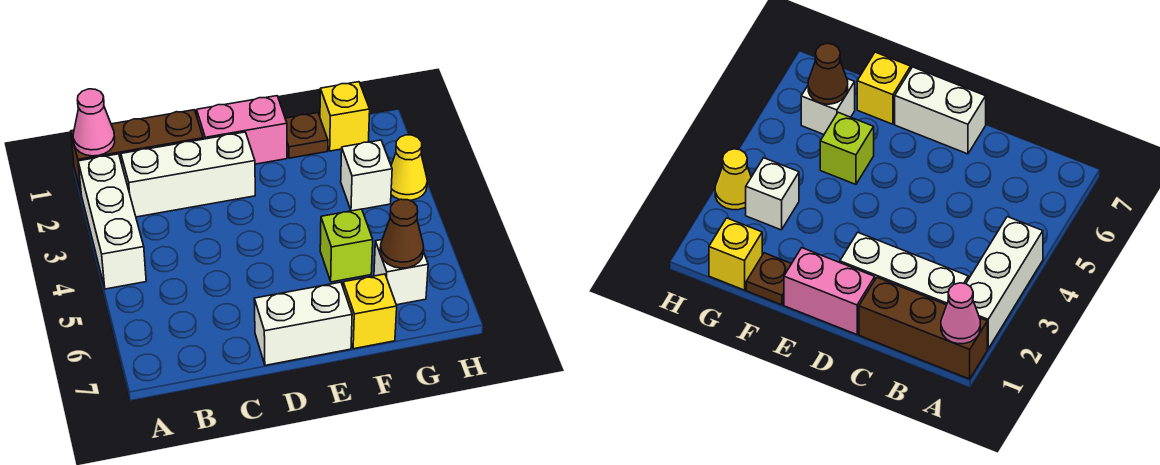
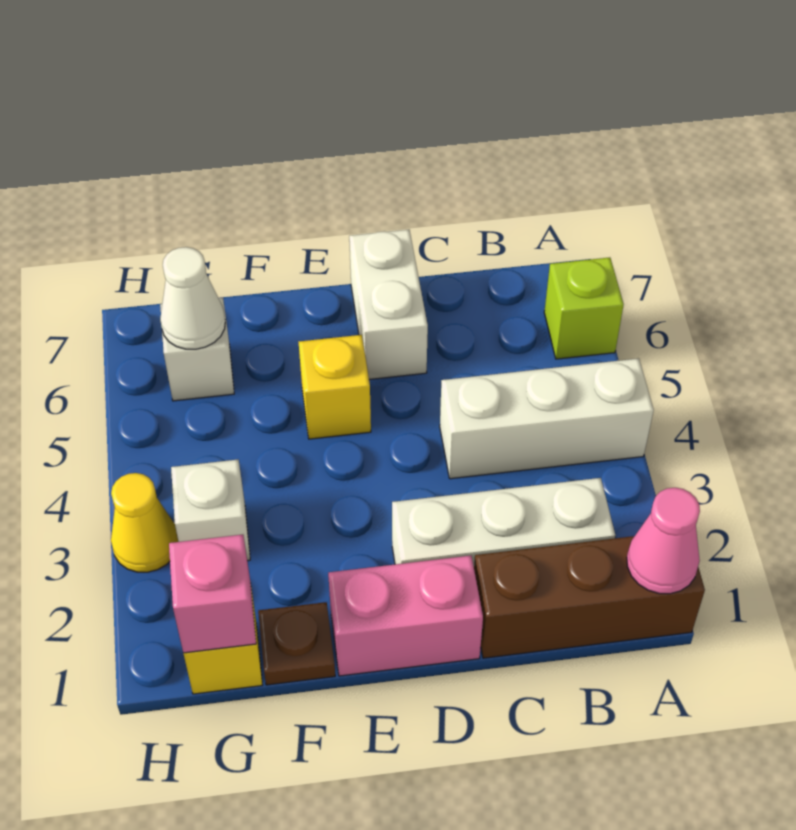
white 1x3 brick [78,154,146,289] -> white 1x3 brick turned to [440,358,654,479]
white 1x2 brick [254,282,352,365] -> white 1x2 brick turned to [349,230,428,380]
lime 1x1 brick [320,209,373,282] -> lime 1x1 brick moved to [544,257,624,359]
yellow 1x1 brick [343,274,397,349] -> yellow 1x1 brick moved to [299,335,371,439]
none -> pink 1x1 brick [169,535,256,653]
brown 1x1 cone [380,199,424,268] -> white 1x1 cone [160,247,225,349]

